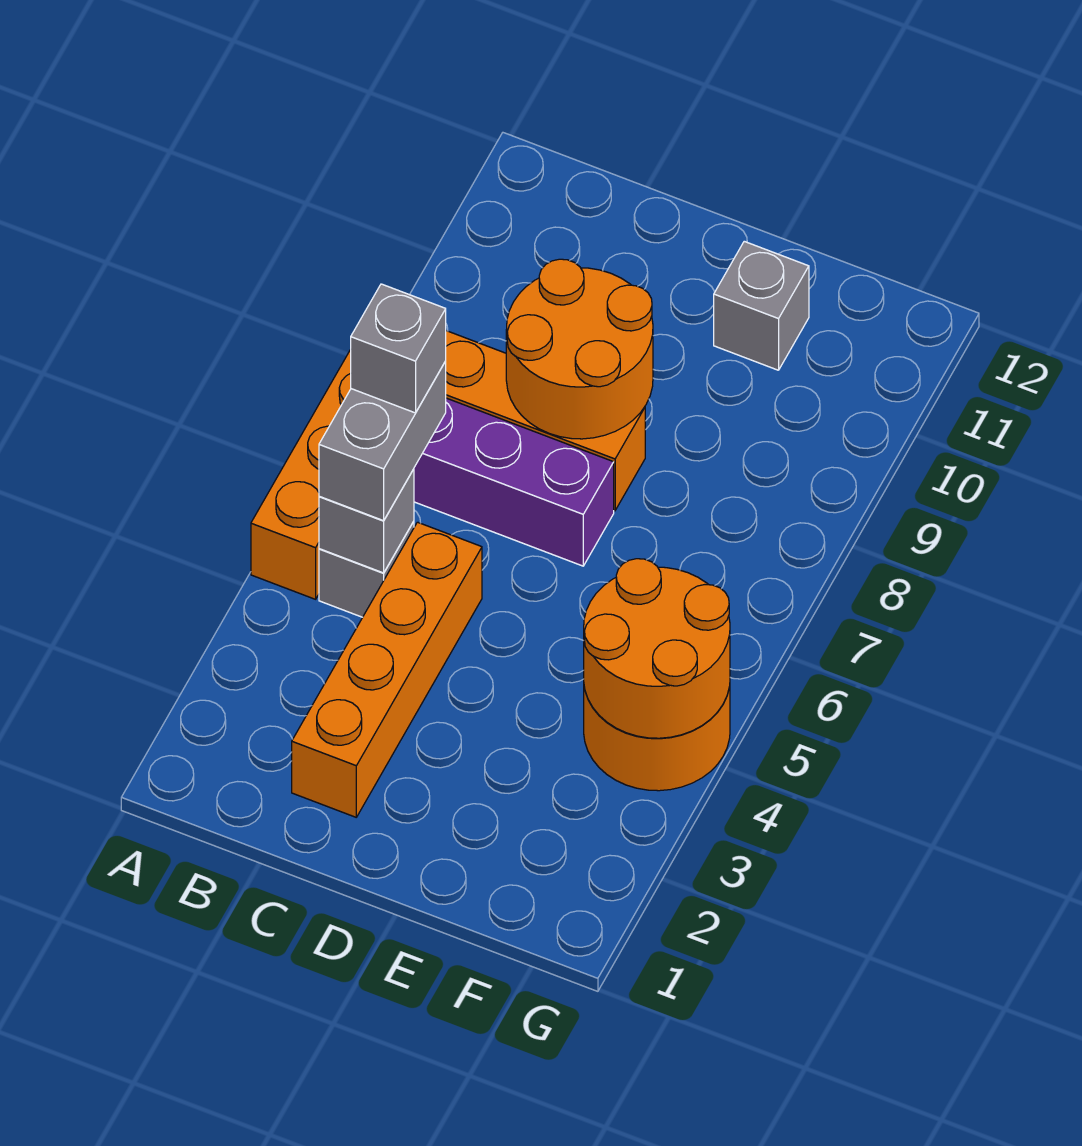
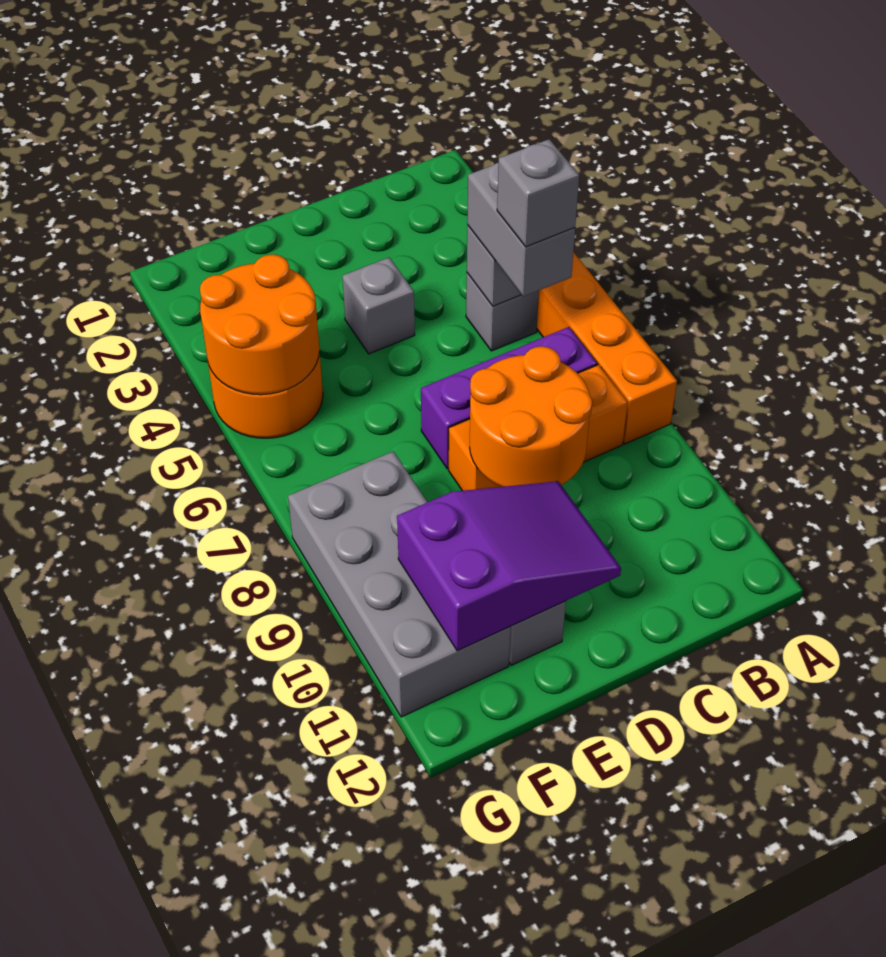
orange 1x4 brick [292,522,482,817] -> none
none -> grey 1x1 brick [343,257,415,354]
none -> purple 2x3 slope [397,481,621,651]
none -> grey 2x4 brick [288,451,511,717]

